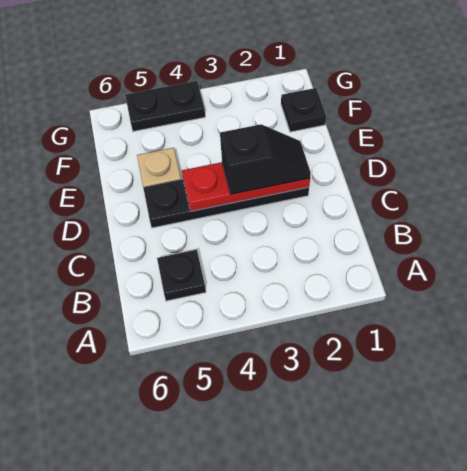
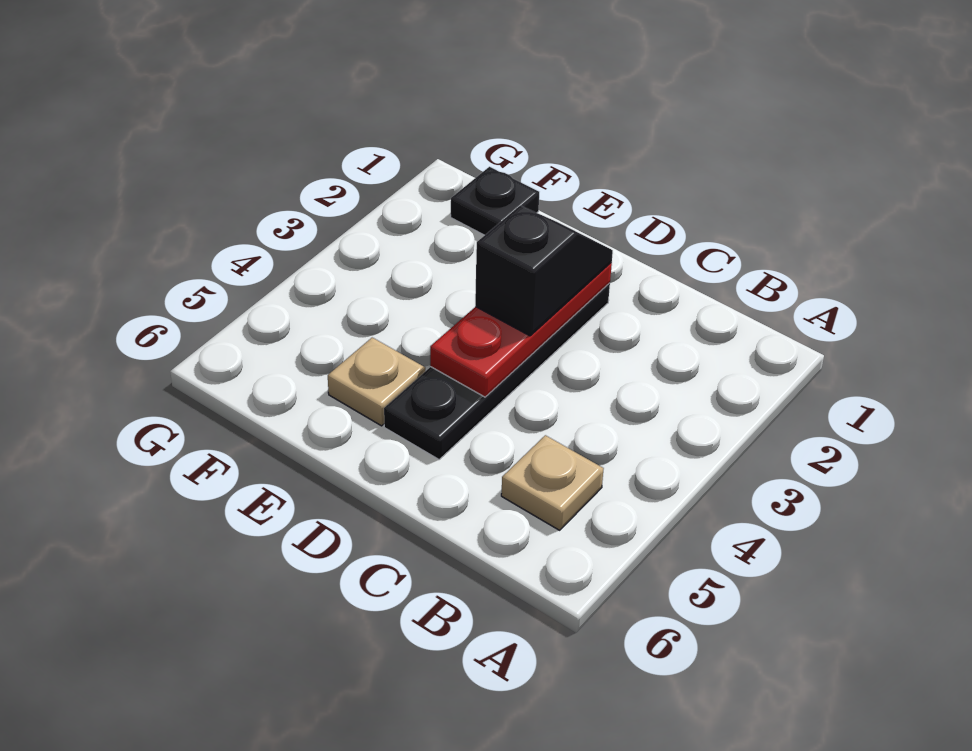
black 1x1 plate [157,250,206,301] -> tan 1x1 plate [501,435,604,530]
black 1x2 plate [125,81,205,131] -> none

